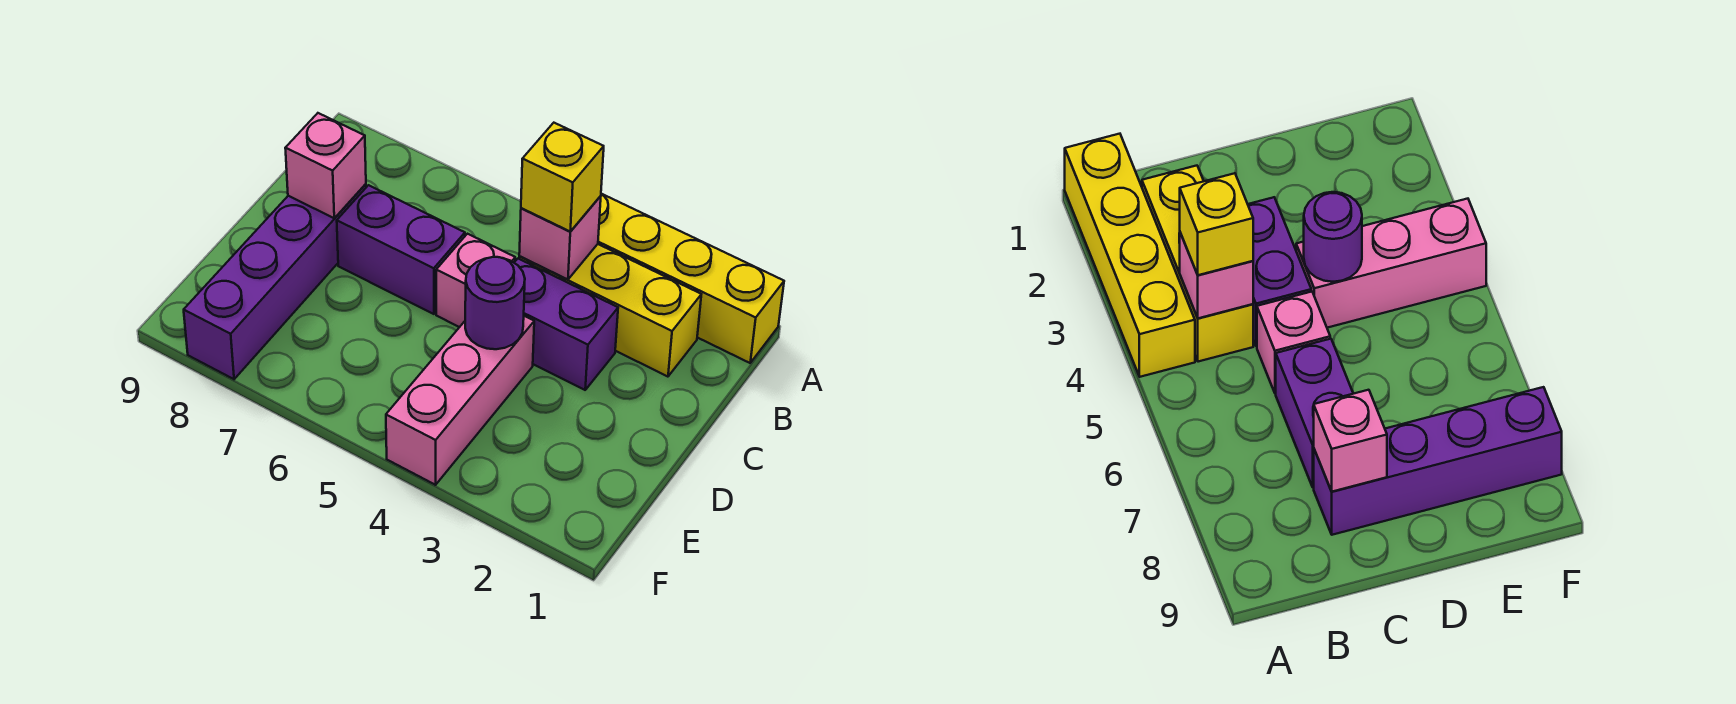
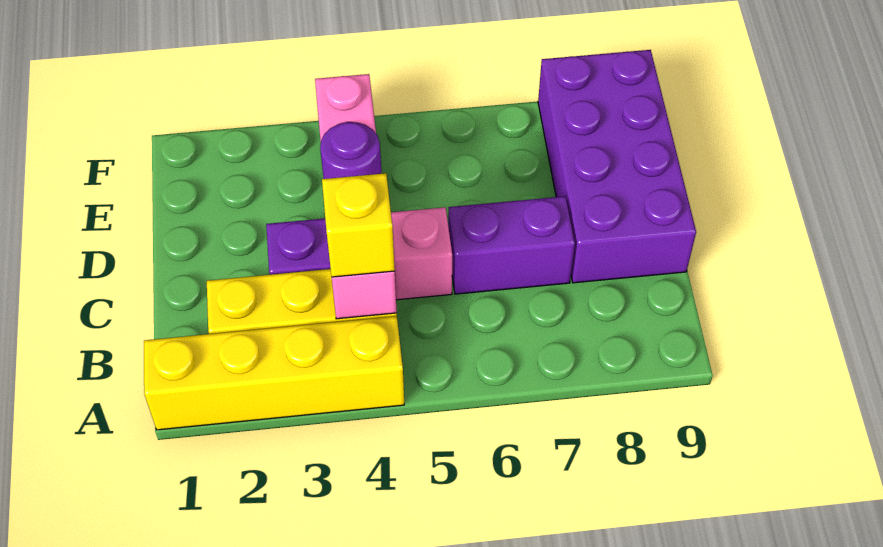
purple 1x4 brick [184,184,366,379] -> purple 2x4 brick [538,50,696,283]
pink 1x1 brick [285,113,366,218] -> none

